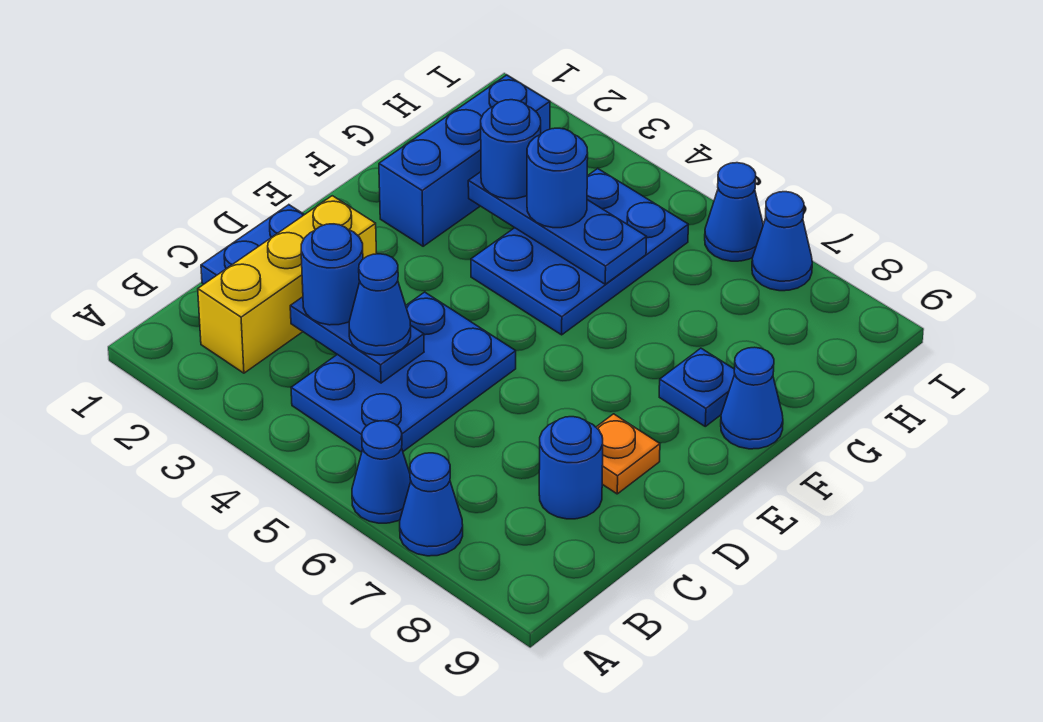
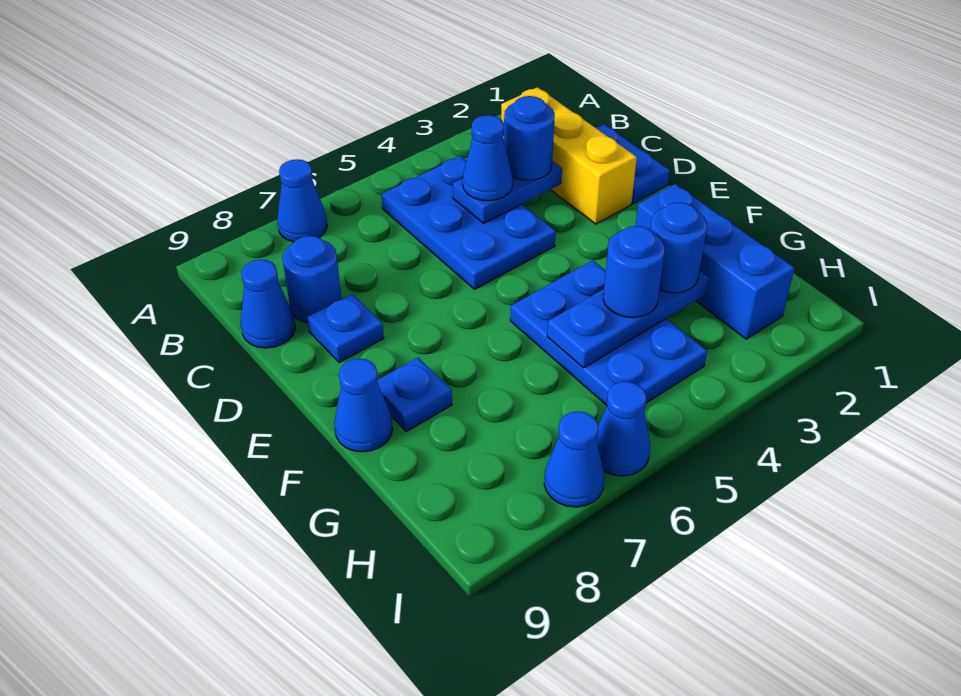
blue 1x1 cone [352,421,411,523] -> blue 1x1 cone moved to [241,259,295,348]
orange 1x1 plate [596,414,660,494] -> blue 1x1 plate [307,294,384,363]

